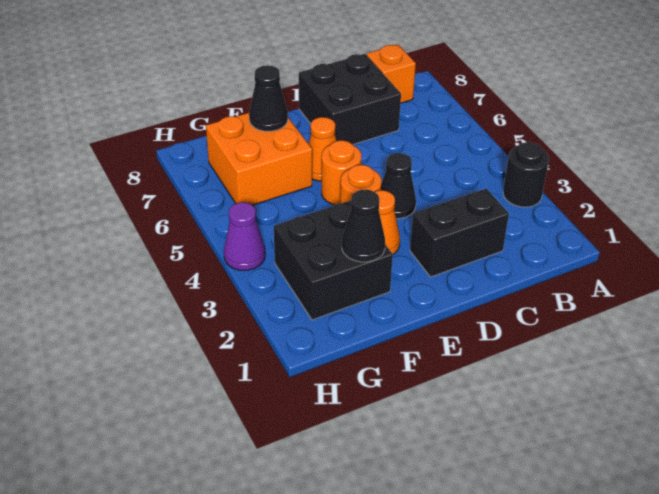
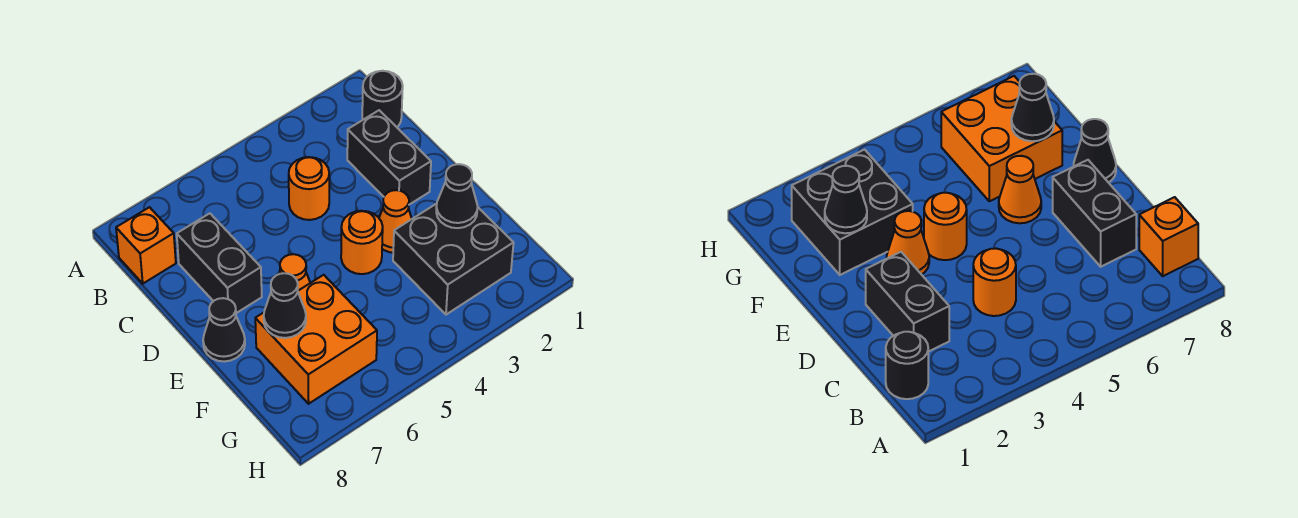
black 1x1 round brick [503,142,549,207] -> black 1x1 round brick moved to [362,71,403,127]
black 2x2 brick [299,54,401,145] -> black 1x2 brick [177,213,262,313]
black 1x1 cone [381,153,416,219] -> black 1x1 cone moved to [203,298,245,362]
orange 1x1 round brick [321,140,361,205] -> orange 1x1 round brick moved to [289,157,329,220]
purple 1x1 cone [224,202,265,270] -> none

